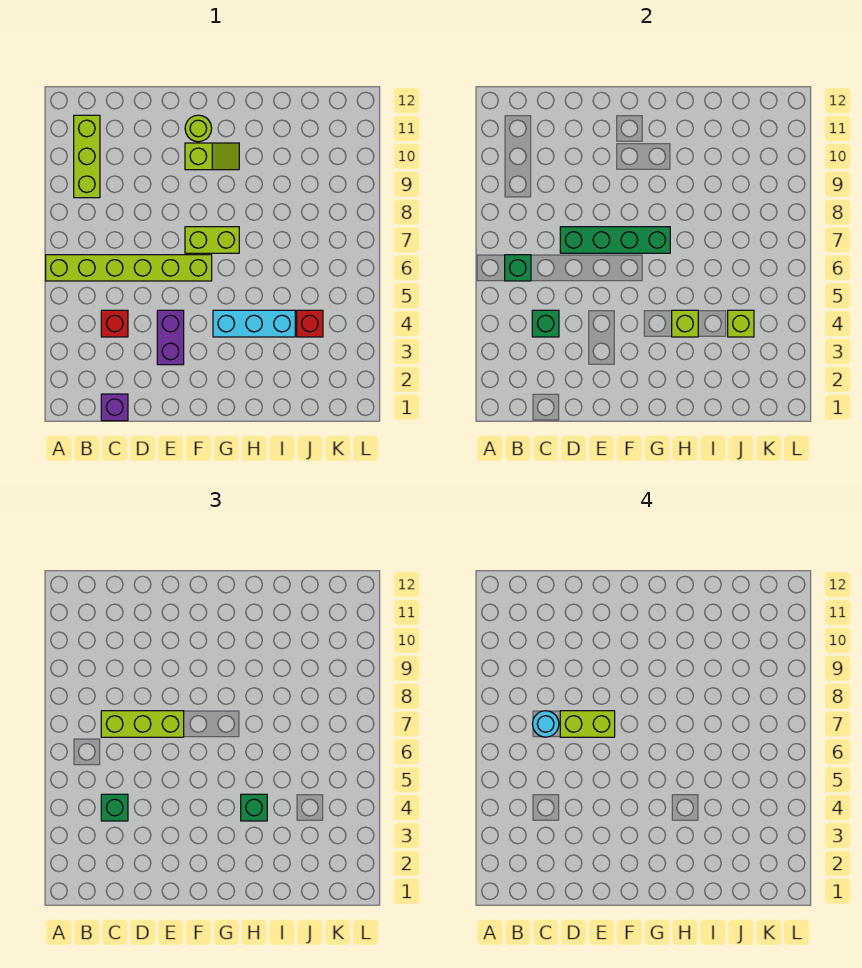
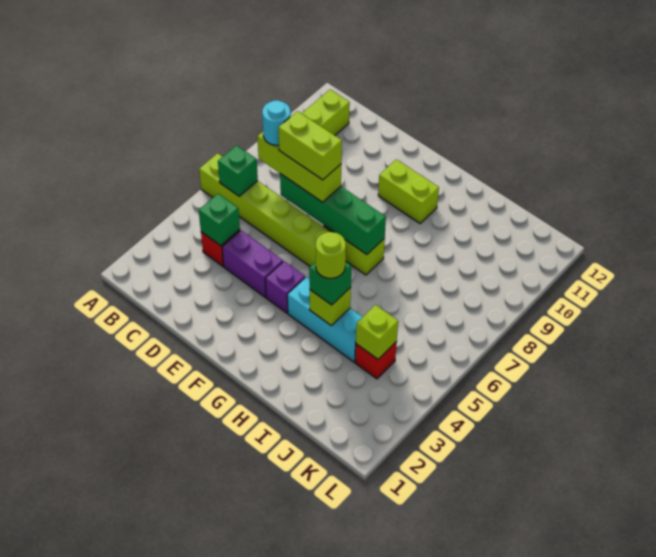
purple 1x1 brick [101,394,128,421] -> purple 1x1 brick moved to [265,261,305,313]
green 1x1 brick [101,794,128,821] -> none
purple 1x2 brick [157,310,184,365] -> purple 1x2 brick turned to [222,231,283,297]
lime 1x2 slope [185,143,239,170] -> lime 1x2 brick [378,159,439,223]
lime 1x1 round brick [185,115,212,142] -> lime 1x1 round brick moved to [316,232,346,278]

